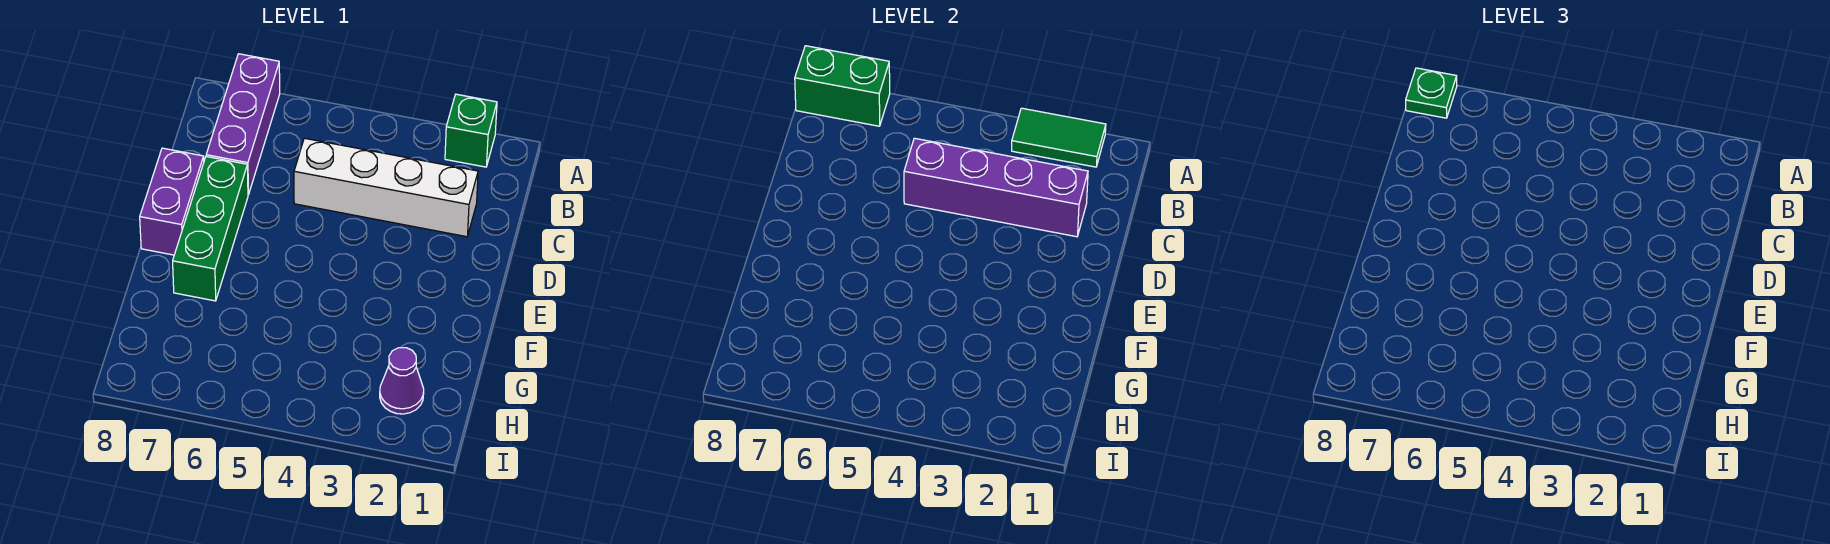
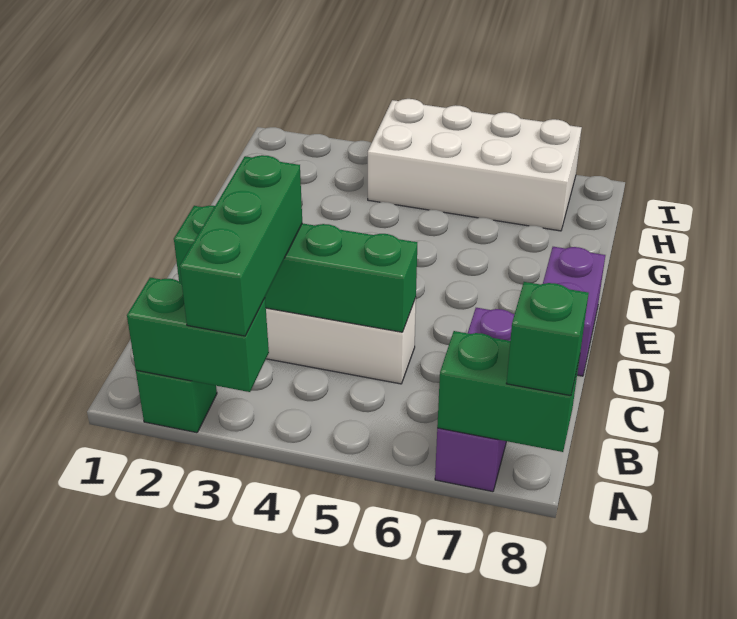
green 1x2 tile [1012,108,1106,167] -> green 1x2 brick [127,278,269,392]
green 1x1 plate [1406,68,1457,118] -> green 1x1 brick [506,282,589,396]
purple 1x4 brick [904,138,1088,237] -> green 1x4 brick [174,206,417,332]
green 1x3 brick [173,157,248,301] -> green 1x3 brick moved to [180,155,302,336]
purple 1x1 cone [380,348,424,414] -> none
none -> white 2x4 brick [368,99,582,231]

